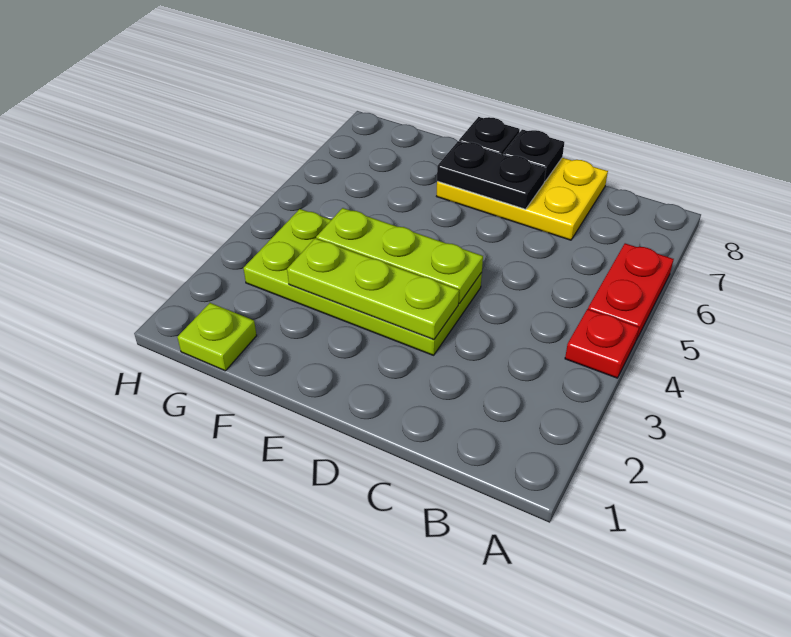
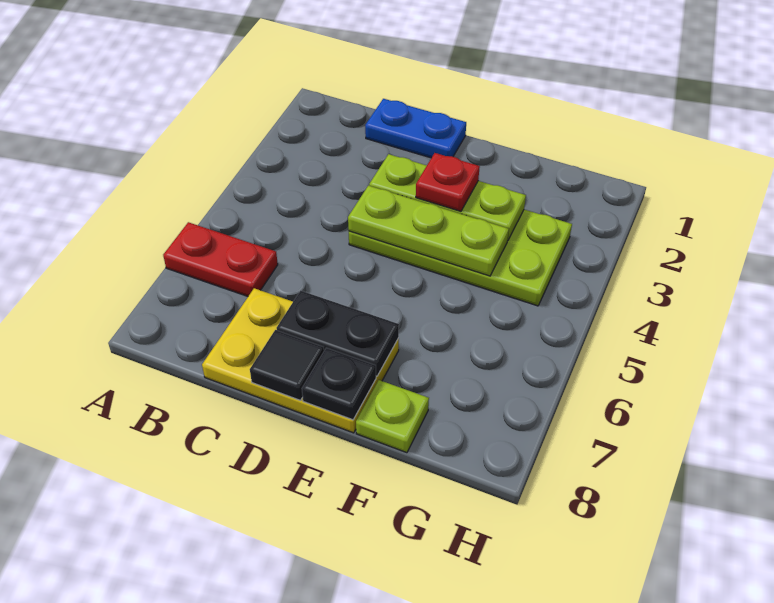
red 1x1 plate [565,309,639,378] -> red 1x1 plate moved to [416,153,480,211]
red 1x2 plate [588,243,674,340] -> red 1x2 plate turned to [163,222,278,296]
none -> blue 1x2 plate [365,99,466,158]
black 1x1 plate [503,129,564,182] -> black 1x1 tile [250,330,324,400]
lime 1x1 plate [177,303,257,371] -> lime 1x1 plate moved to [356,380,429,453]

